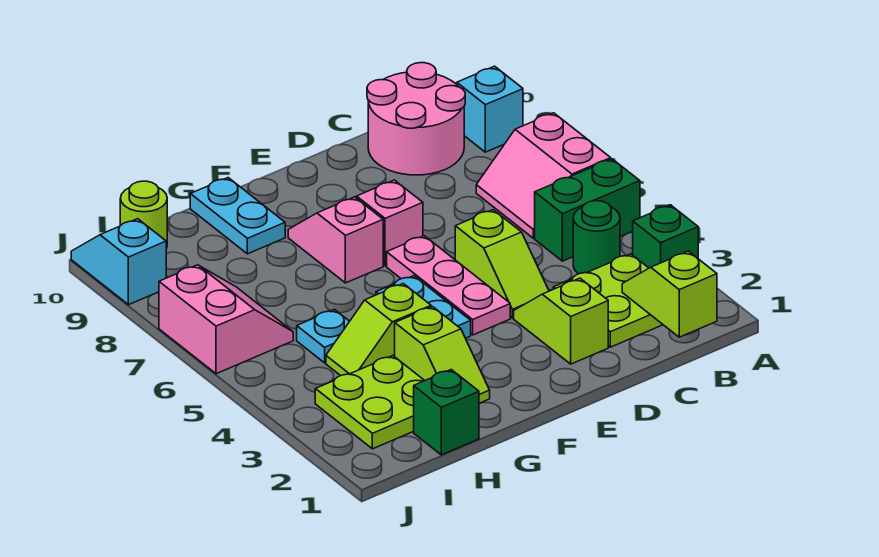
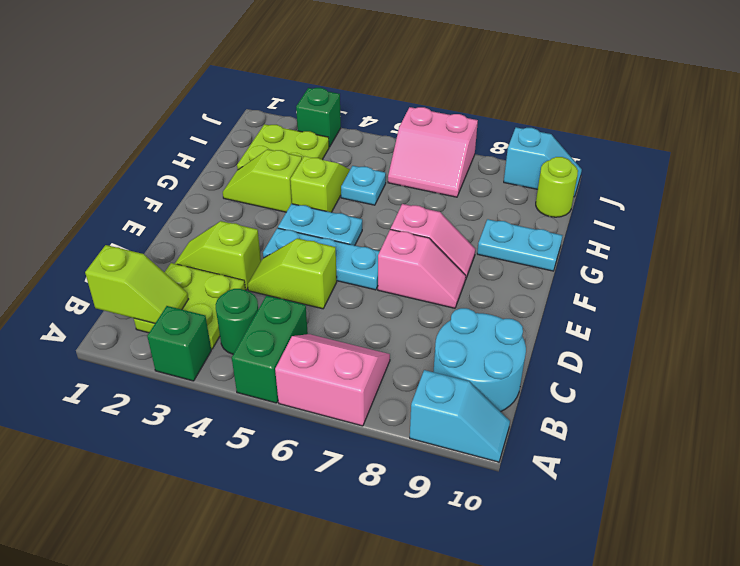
pink 2x2 round brick [367,63,465,175] -> cyan 2x2 round brick [433,308,526,412]
lime 1x2 slope [514,278,608,364] -> lime 1x2 slope turned to [175,221,261,290]
pink 1x3 plate [387,236,510,335] -> cyan 1x3 plate [263,228,380,290]
green 1x1 brick [414,370,479,455] -> green 1x1 brick moved to [296,88,341,147]

